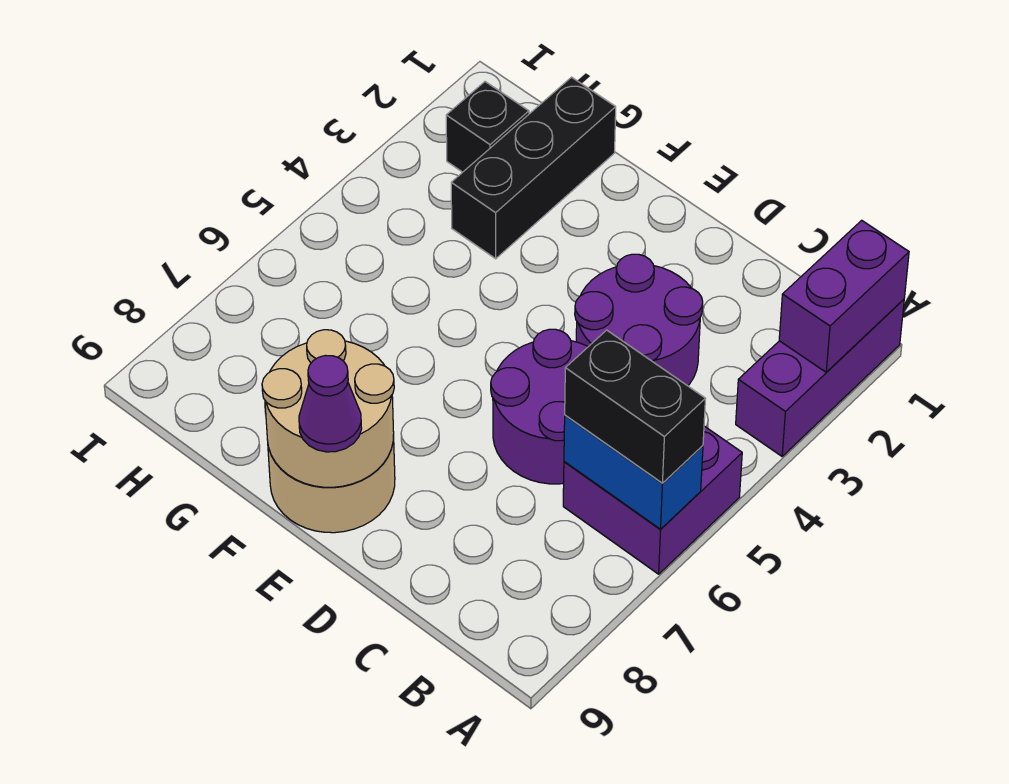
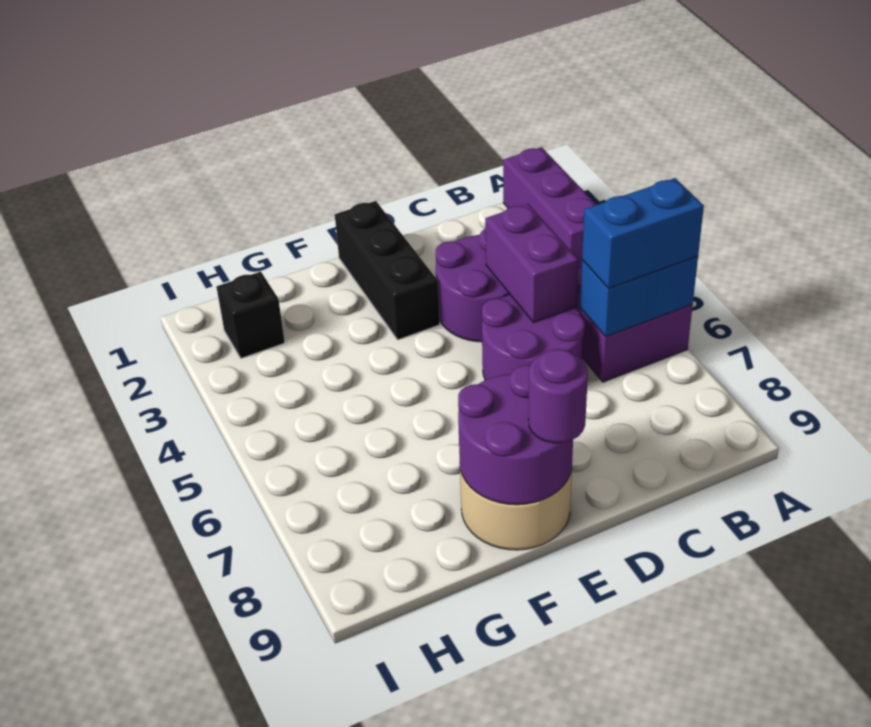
purple 1x2 brick [779,220,909,372] -> purple 1x2 brick moved to [485,204,579,322]
black 1x2 brick [565,330,705,483] -> blue 1x2 brick [582,178,704,288]
tan 2x2 round brick [262,330,394,487] -> purple 2x2 round brick [458,365,573,505]
purple 1x1 cone [299,356,362,452] -> purple 1x1 round brick [528,349,588,443]
black 1x3 brick [451,77,616,259] -> black 1x3 brick moved to [335,201,440,340]

